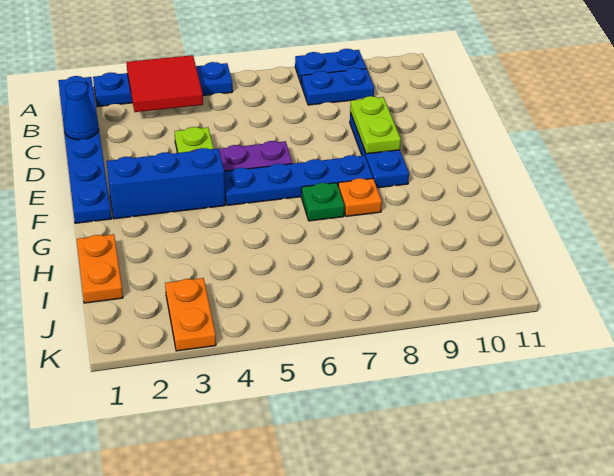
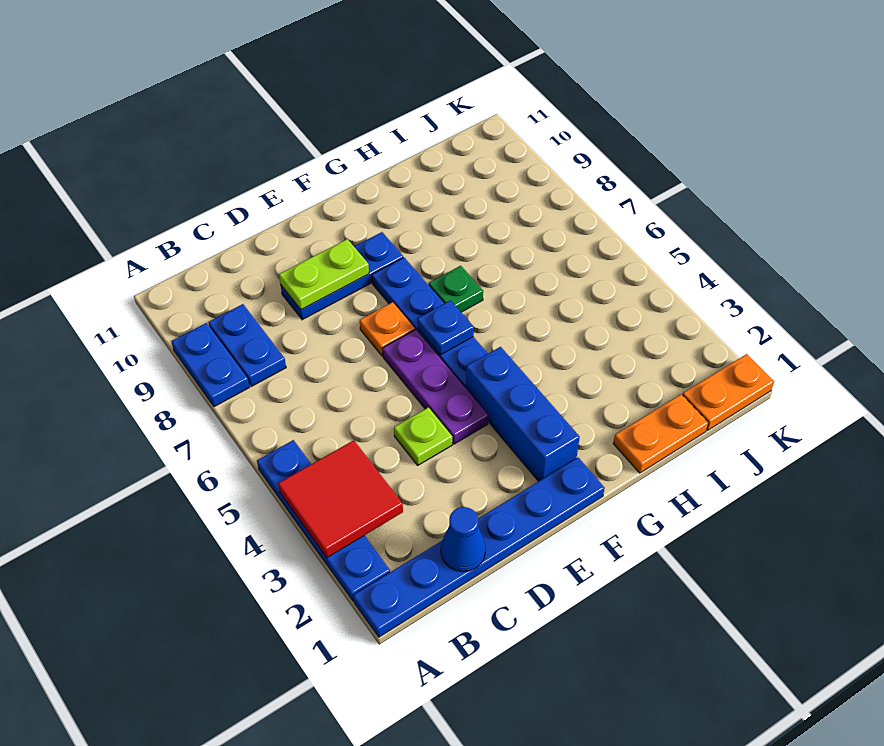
none -> blue 1x1 plate [417,301,474,355]
orange 1x1 plate [338,178,382,216] -> orange 1x1 plate moved to [360,302,415,356]
orange 1x2 plate [165,278,216,351] -> orange 1x2 plate moved to [683,354,774,430]

